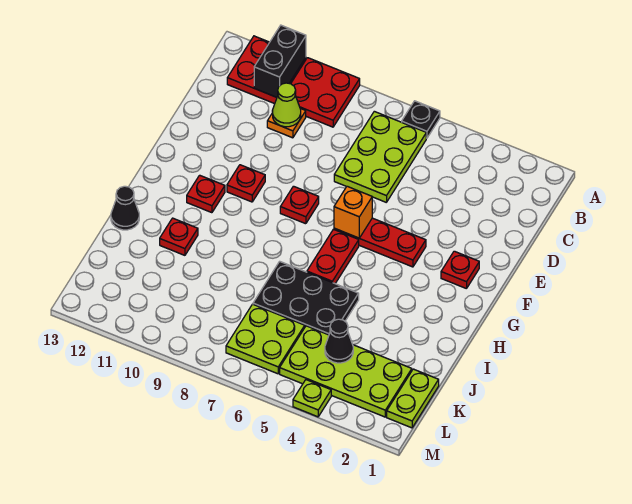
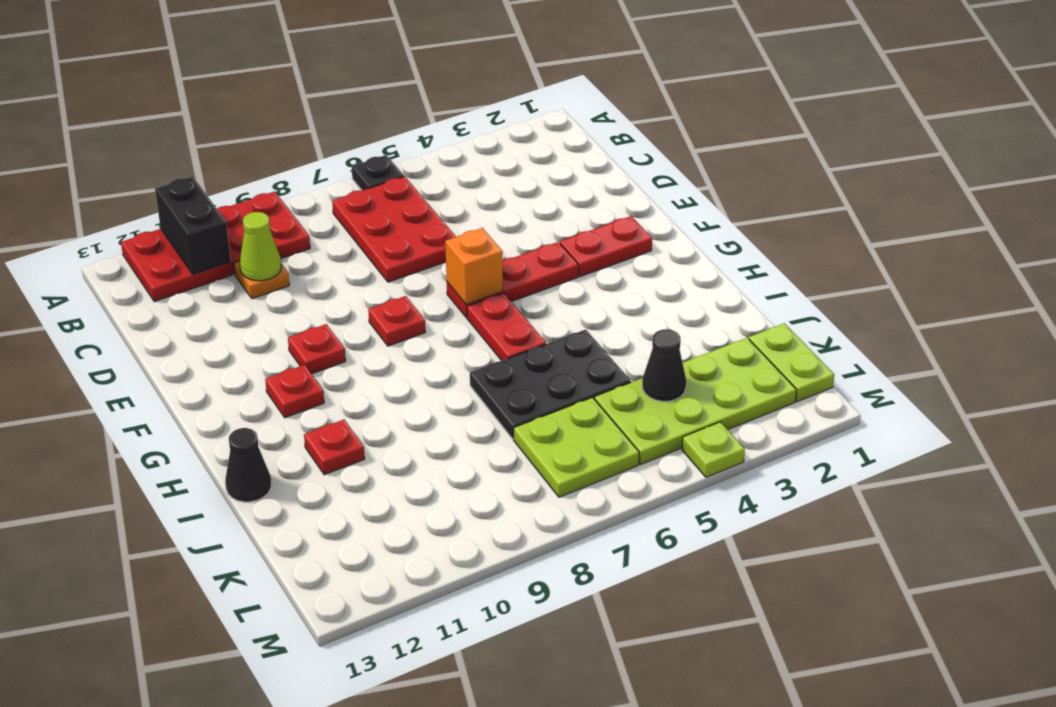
lime 2x3 plate [334,111,426,202] -> red 2x3 plate [332,177,456,282]
red 1x1 plate [441,251,479,289] -> red 1x2 plate [560,216,652,277]

